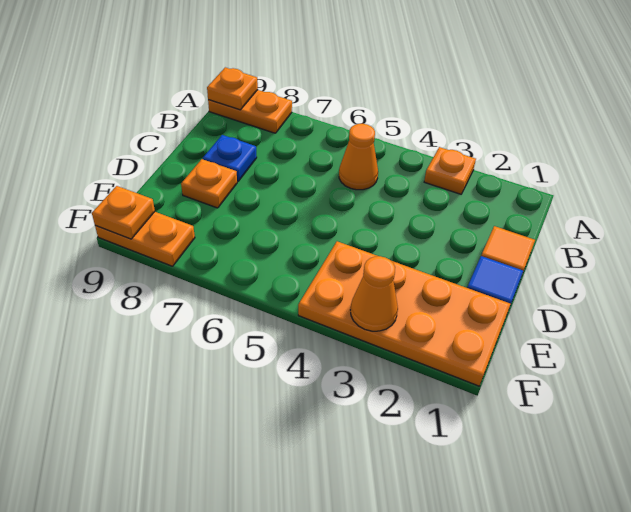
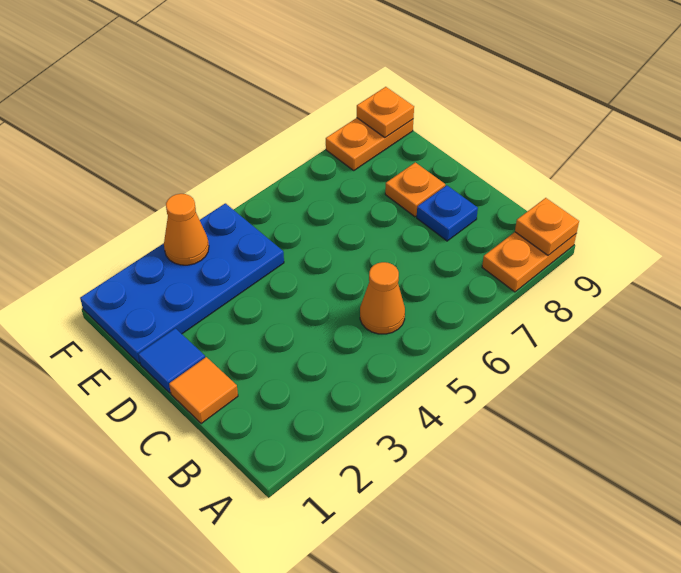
orange 1x1 plate [424,147,476,194] -> none
orange 2x4 plate [298,241,511,386] -> blue 2x4 plate [80,203,284,363]

